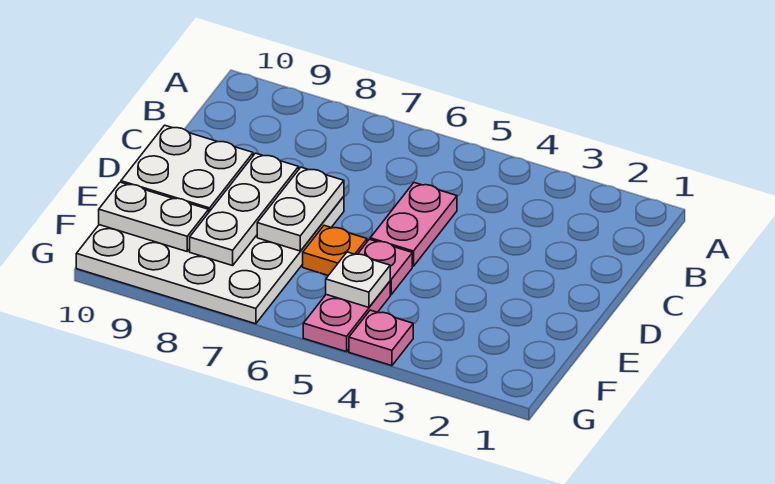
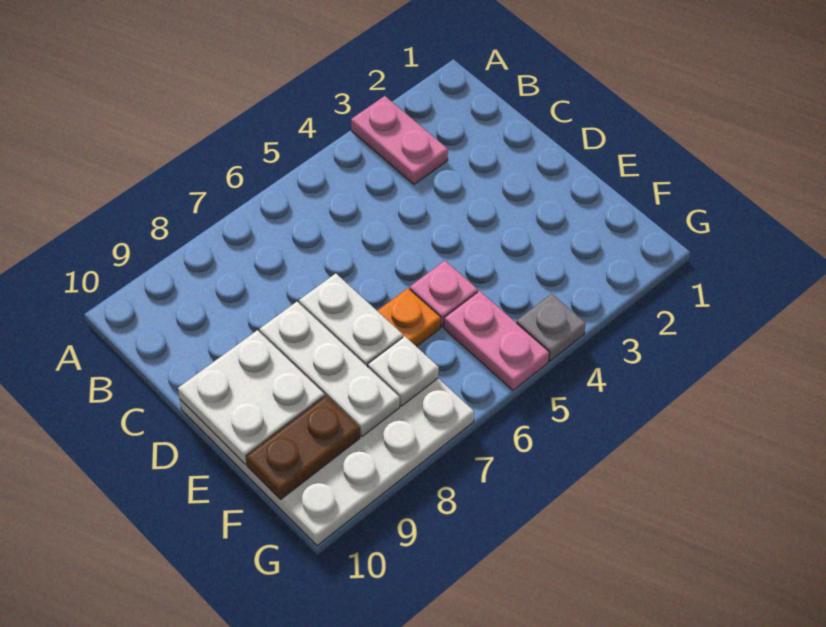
pink 1x2 plate [370,183,457,266] -> pink 1x2 plate moved to [351,96,448,184]
white 1x1 plate [326,252,390,307] -> white 1x1 plate moved to [368,336,439,406]
white 1x2 plate [99,182,209,251] -> brown 1x2 plate [246,396,360,500]
pink 1x1 plate [349,310,413,366] -> grey 1x1 plate [517,294,586,361]

